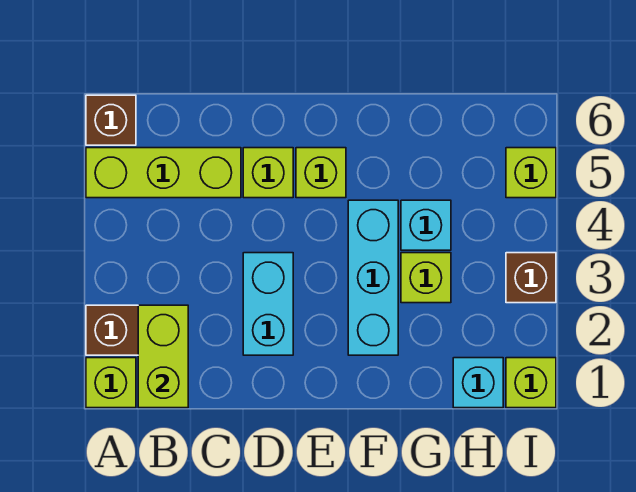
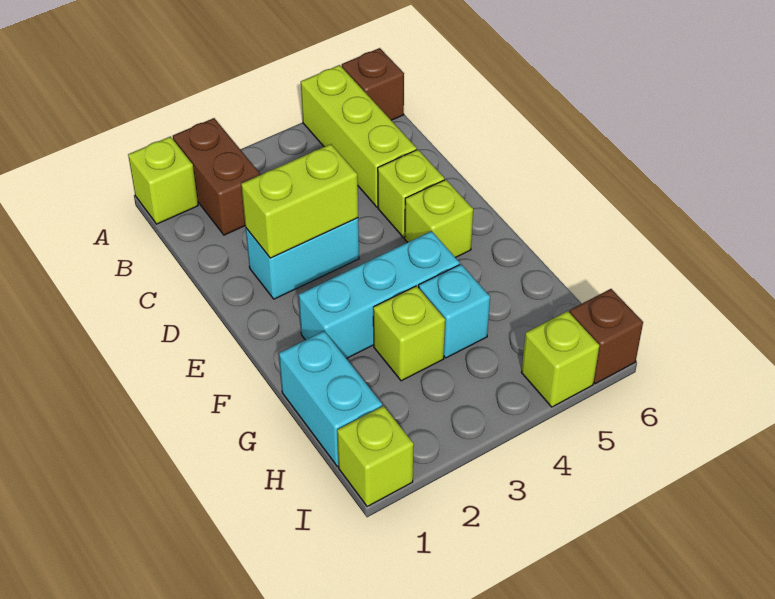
lime 1x2 brick [138,305,188,408] -> lime 1x2 brick moved to [241,144,358,258]
cyan 1x1 brick [453,358,503,408] -> cyan 1x2 brick [279,331,382,467]
brown 1x1 brick [506,253,556,303] -> brown 1x1 brick moved to [570,289,643,384]

